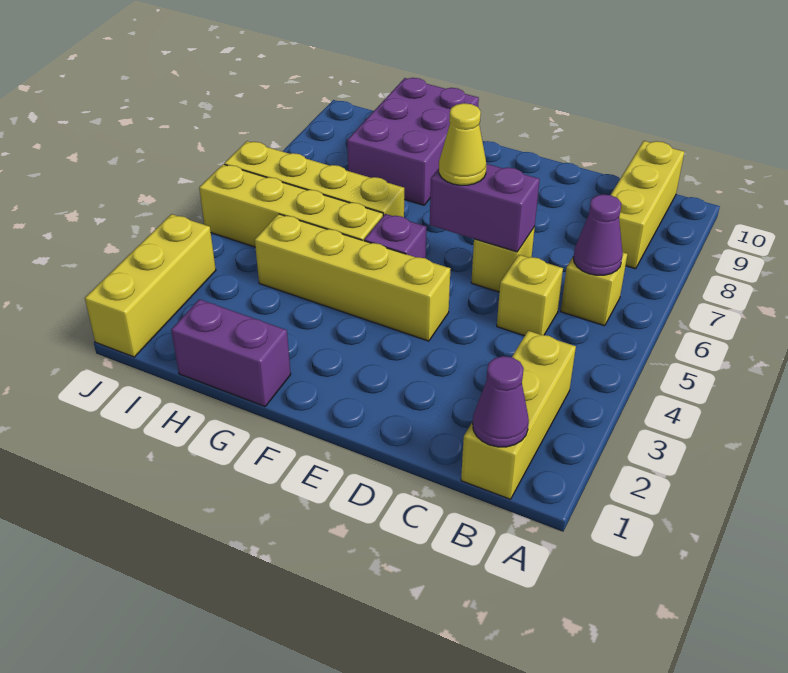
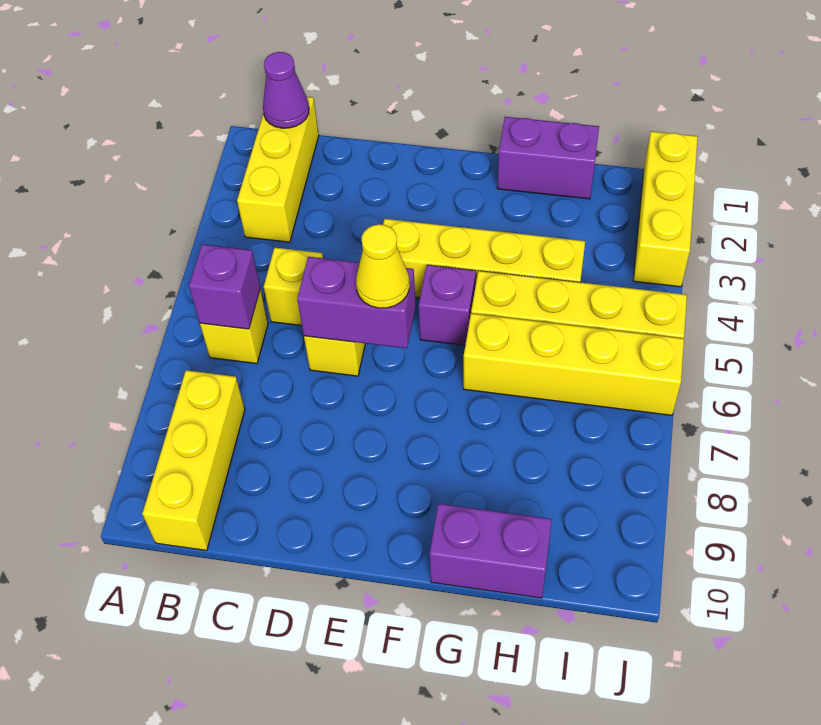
purple 1x1 cone [573,194,623,275] -> purple 1x1 brick [189,244,260,329]
purple 2x3 brick [347,78,479,205] -> purple 1x2 brick [429,504,552,598]

